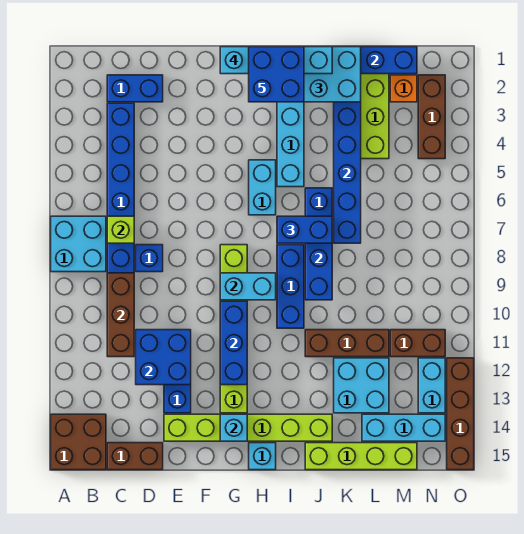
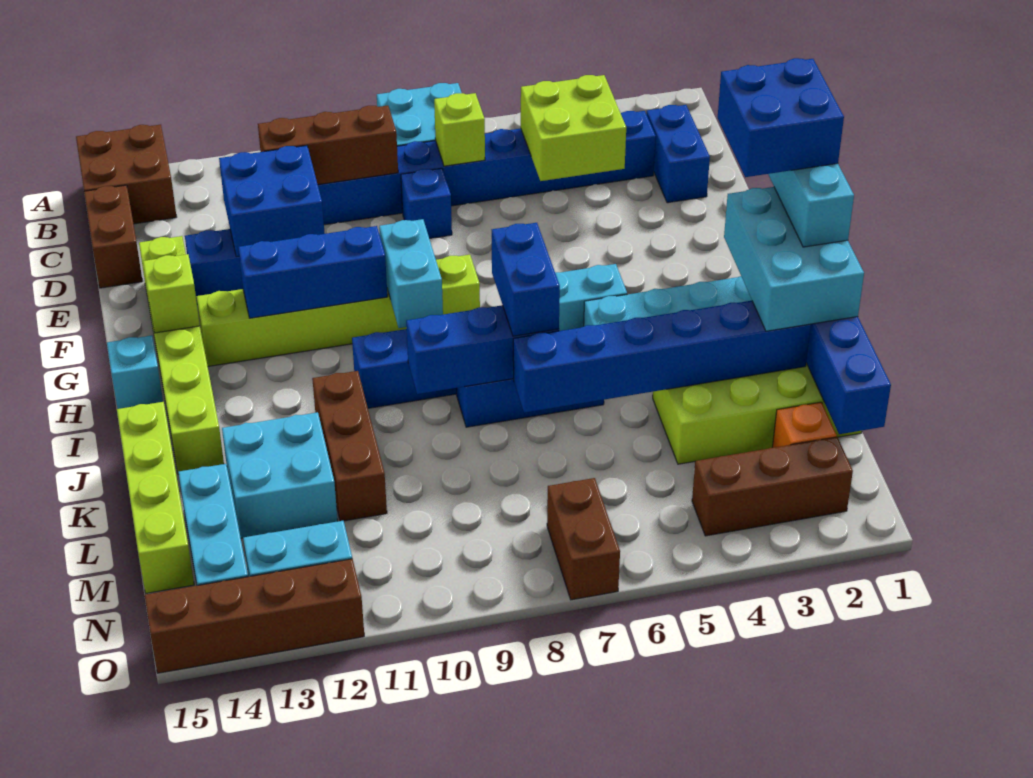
none -> lime 2x2 brick [521,75,626,181]
cyan 1x1 brick [220,414,247,441] -> lime 1x1 brick [143,254,200,333]
brown 1x2 brick [390,330,445,357] -> brown 1x2 brick moved to [547,478,620,600]

